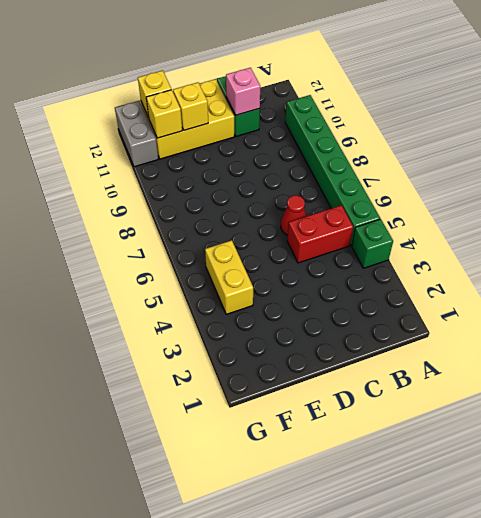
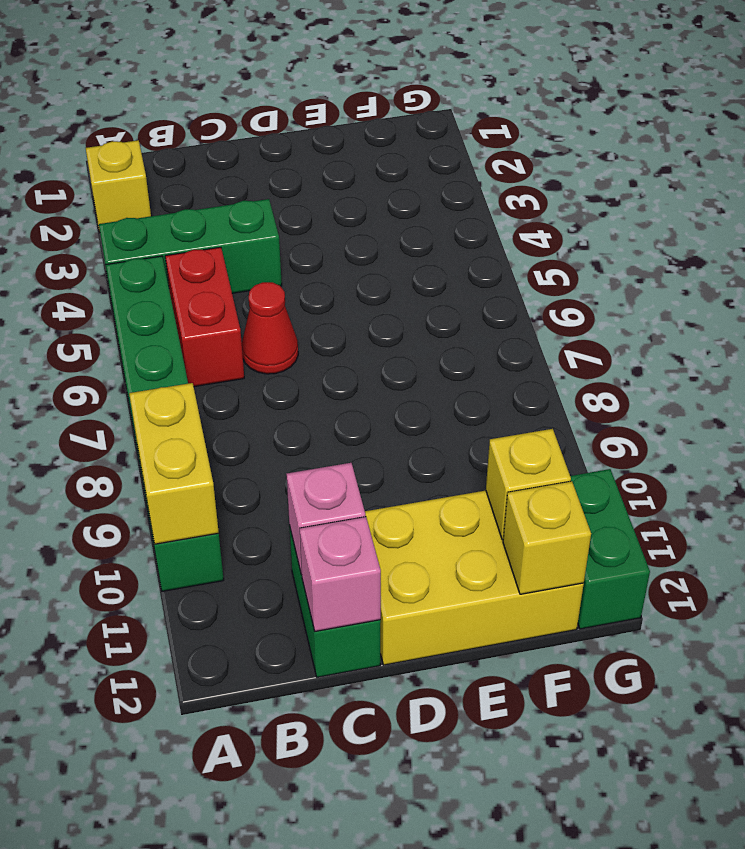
green 1x1 brick [352,219,393,268] -> green 1x3 brick [99,199,282,296]
red 1x2 brick [287,205,353,263] -> red 1x2 brick turned to [165,247,244,387]
none -> pink 1x1 brick [300,517,381,631]
yellow 1x1 brick [173,82,208,130] -> yellow 1x1 brick moved to [86,140,151,233]
yellow 1x2 brick [205,240,253,314] -> yellow 1x2 brick moved to [129,383,219,544]
grey 1x2 brick [115,101,158,167] -> green 1x2 brick [570,469,650,629]

